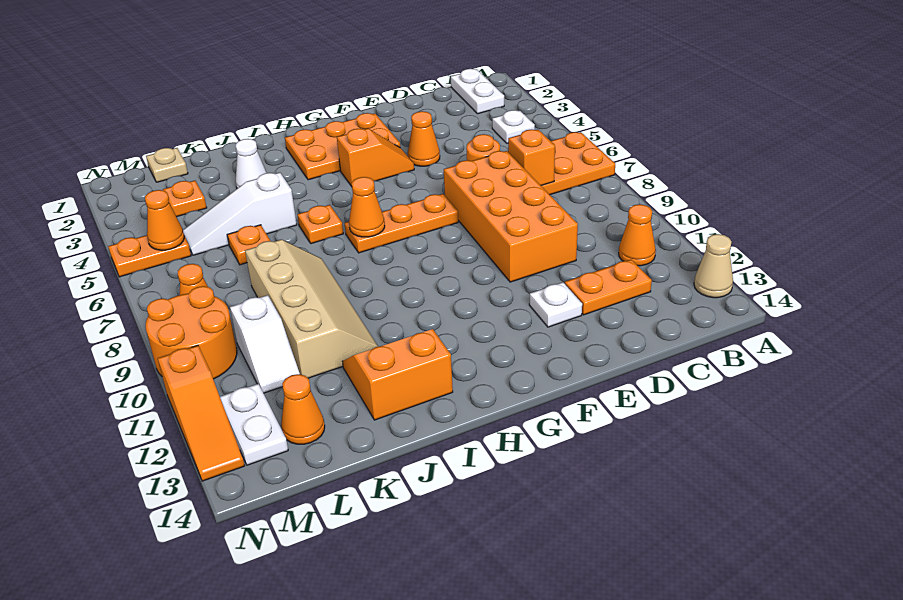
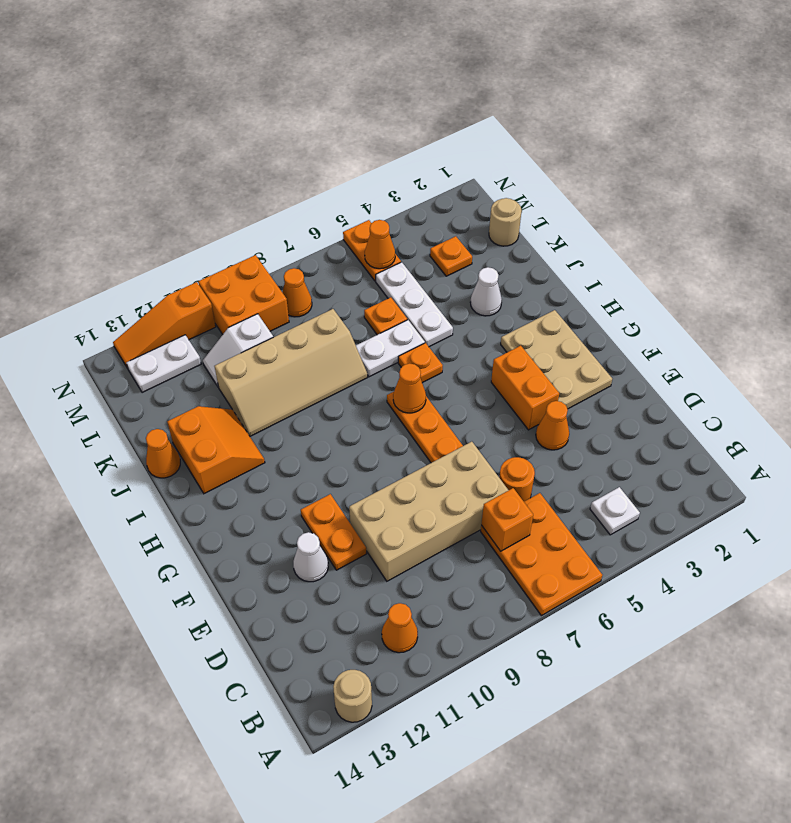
tan 1x1 cone [694,234,733,298] -> tan 1x1 round brick [333,670,372,722]
white 1x2 plate [451,69,504,114] -> white 1x2 plate moved to [356,320,425,377]
orange 1x2 plate [565,260,652,315] -> orange 1x2 plate moved to [301,494,367,570]
orange 2x4 brick [444,151,578,282] -> tan 2x4 brick [349,442,509,581]
white 1x1 plate [529,282,582,327] -> white 1x1 cone [293,532,328,582]
orange 2x3 plate [285,113,400,180] -> tan 2x3 plate [501,310,612,409]
orange 1x2 slope [337,129,414,186] -> orange 1x2 brick [491,346,559,430]
white 1x3 slope [183,173,297,255] -> white 1x3 plate [376,262,453,347]
tan 1x1 plate [146,148,188,182] -> tan 1x1 round brick [489,198,522,246]
orange 1x1 cone [281,374,325,444] -> orange 1x1 cone moved to [146,429,180,478]
orange 2x2 round brick [146,286,237,379] -> orange 2x2 brick [198,255,289,334]

